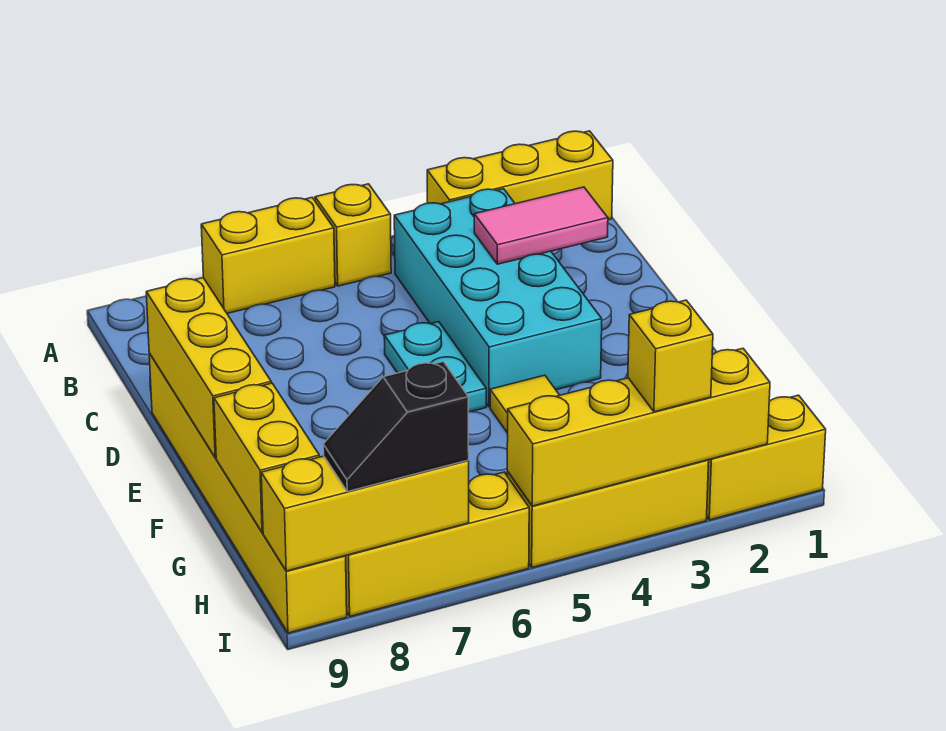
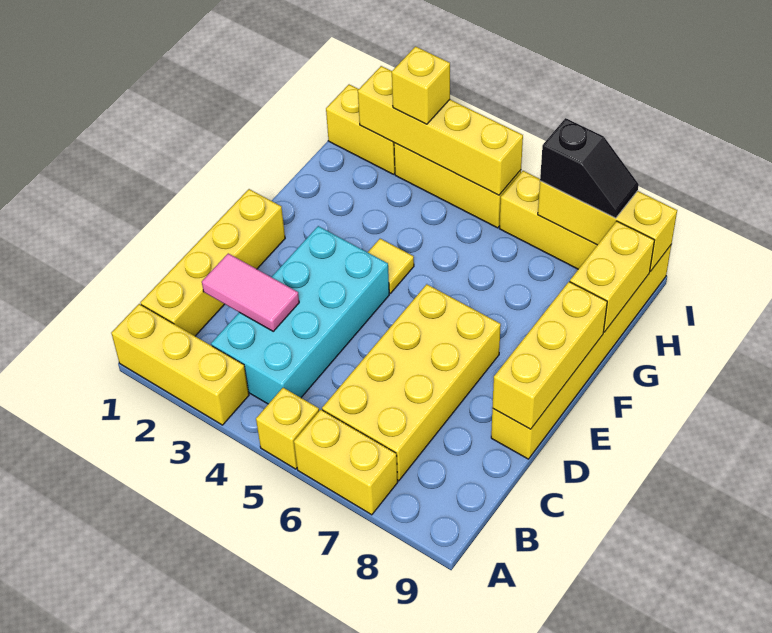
none -> yellow 1x4 brick [141,189,285,336]
none -> yellow 2x4 brick [322,284,501,481]
cyan 1x2 plate [384,322,486,412] -> none

